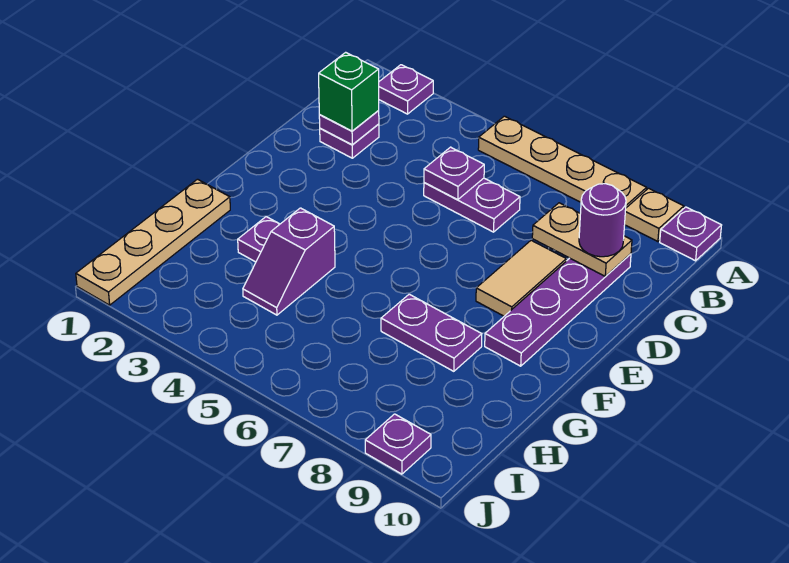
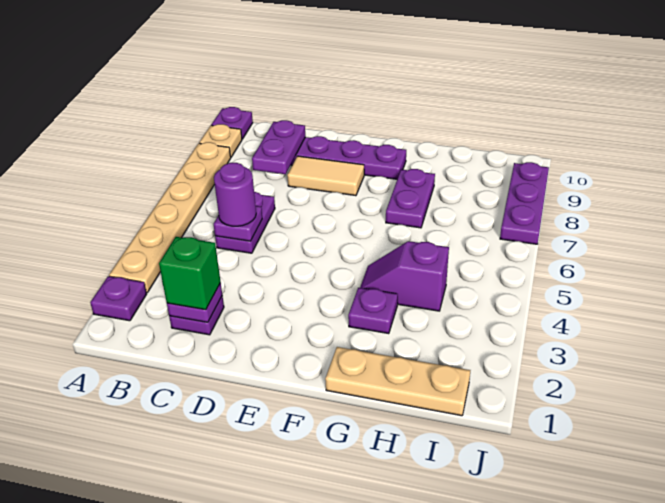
tan 1x4 plate [478,116,647,208] -> tan 1x6 plate [109,142,231,293]
tan 1x2 plate [532,203,632,276] -> purple 1x2 plate [252,120,305,174]
purple 1x1 round brick [579,184,626,257] -> purple 1x1 round brick moved to [214,163,256,226]
tan 1x4 plate [76,179,230,305] -> tan 1x3 plate [325,347,470,416]
purple 1x2 slope [243,208,335,315] -> purple 1x2 slope turned to [360,241,449,311]
purple 1x1 plate [365,414,431,474] -> purple 1x3 plate [500,162,549,244]

